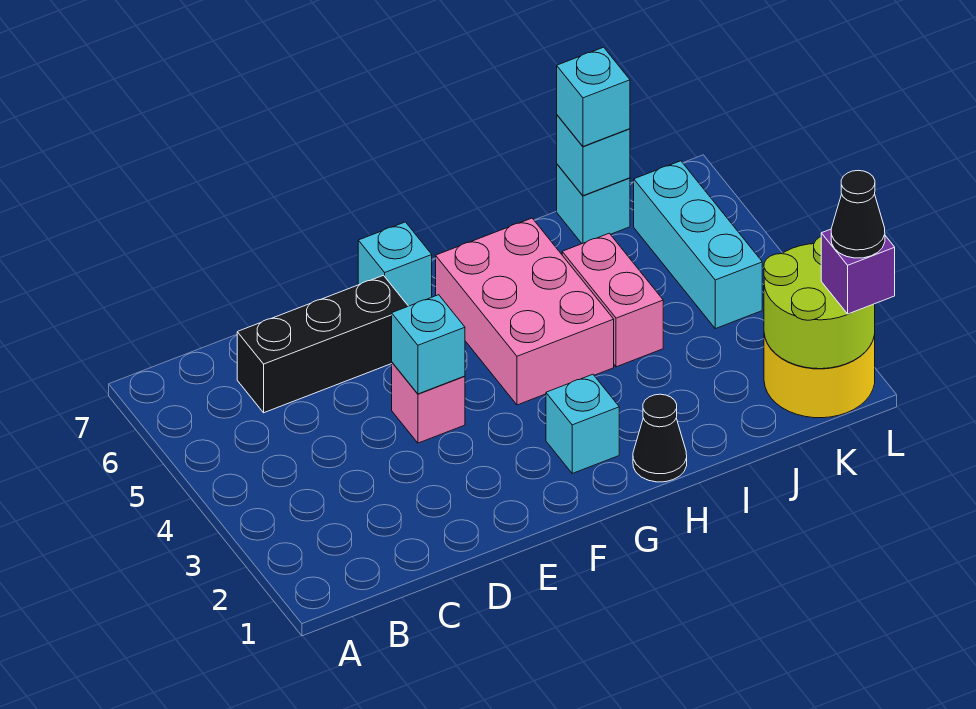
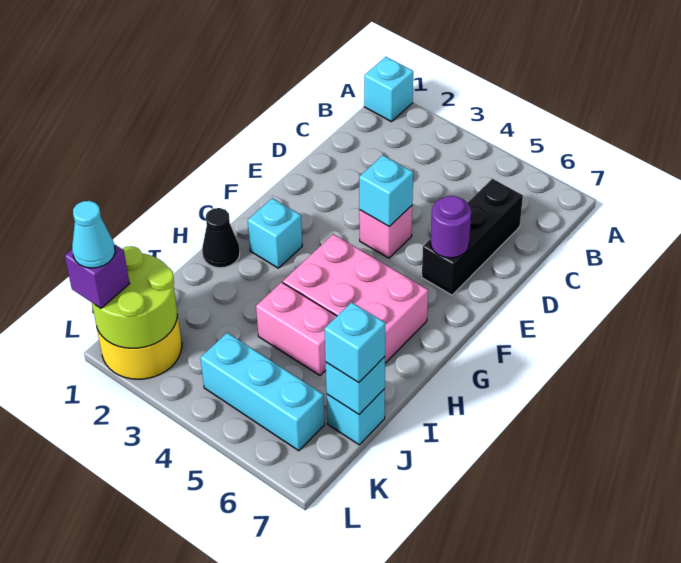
none -> purple 1x1 round brick [431,196,471,258]
cyan 1x1 brick [358,222,432,306] -> cyan 1x1 brick moved to [364,57,413,122]
black 1x1 cone [831,170,885,258] -> cyan 1x1 cone [72,201,115,268]

